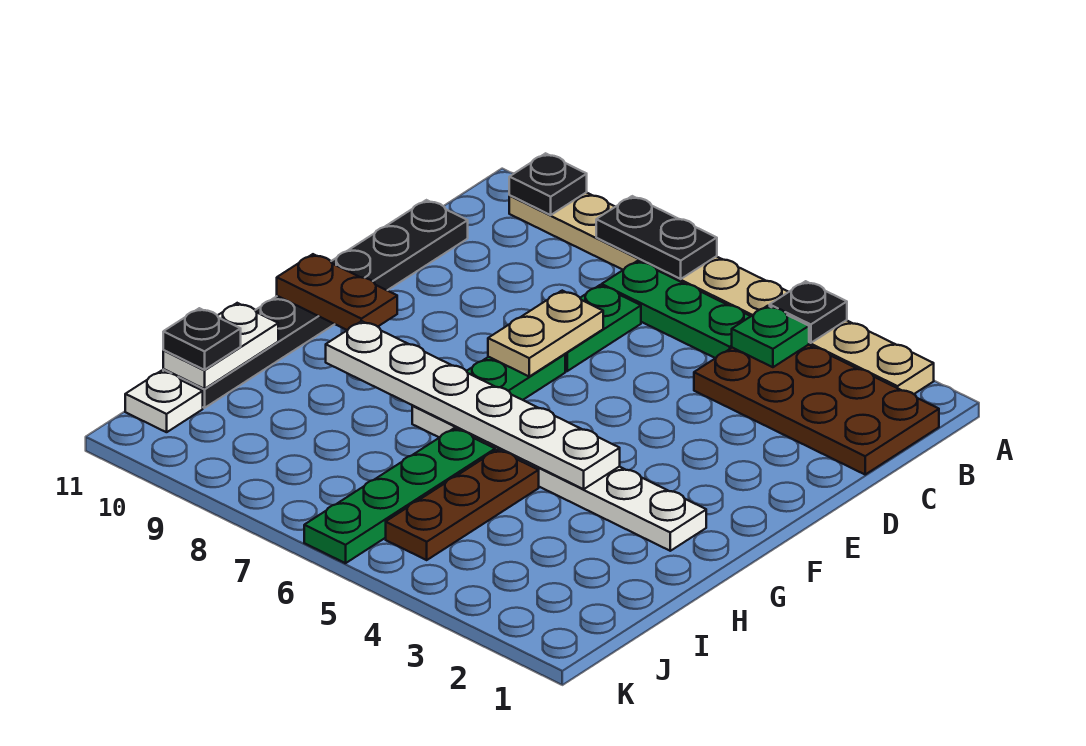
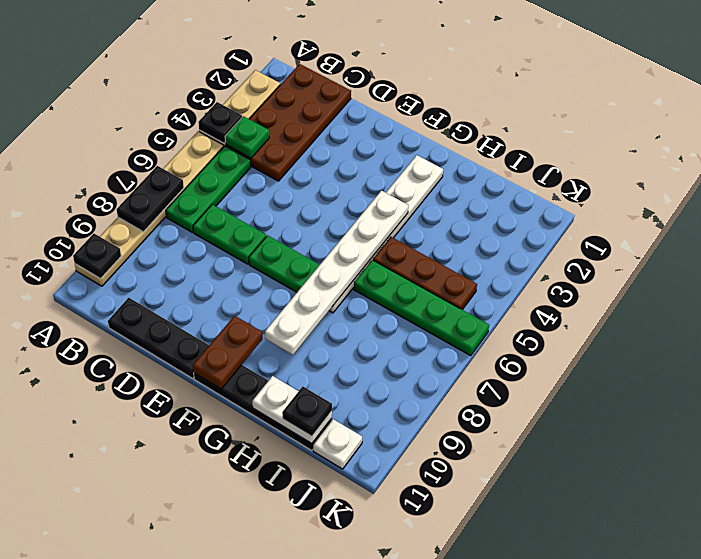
tan 1x2 plate [488,291,603,376] -> none

